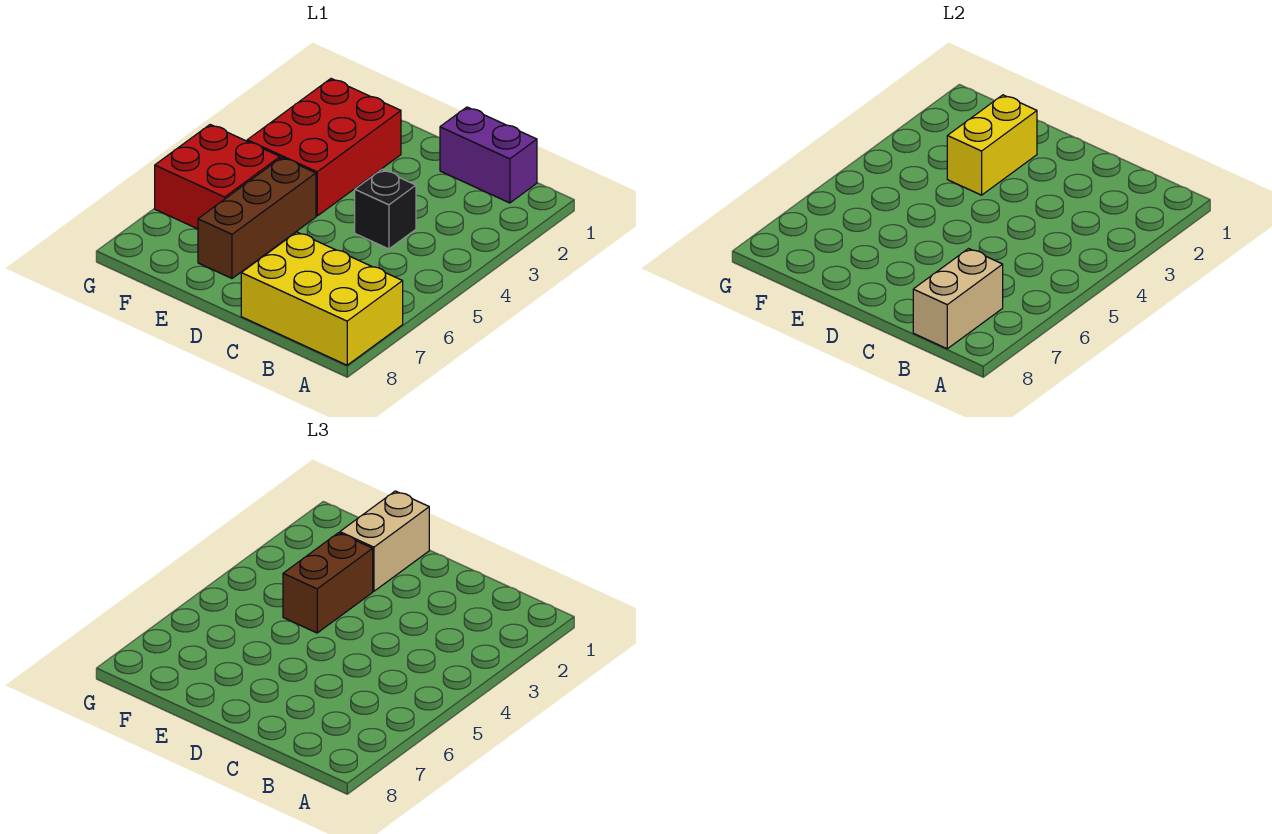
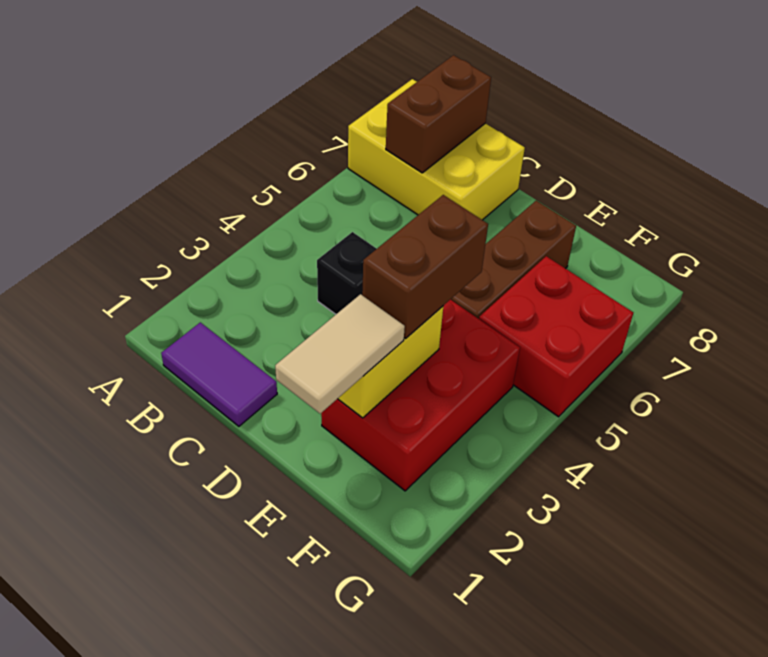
purple 1x2 brick [440,107,537,203] -> purple 1x2 tile [161,322,277,426]
tan 1x2 brick [913,249,1003,349] -> brown 1x2 brick [386,55,491,173]
tan 1x2 brick [340,491,429,591] -> tan 1x2 tile [275,294,405,414]

